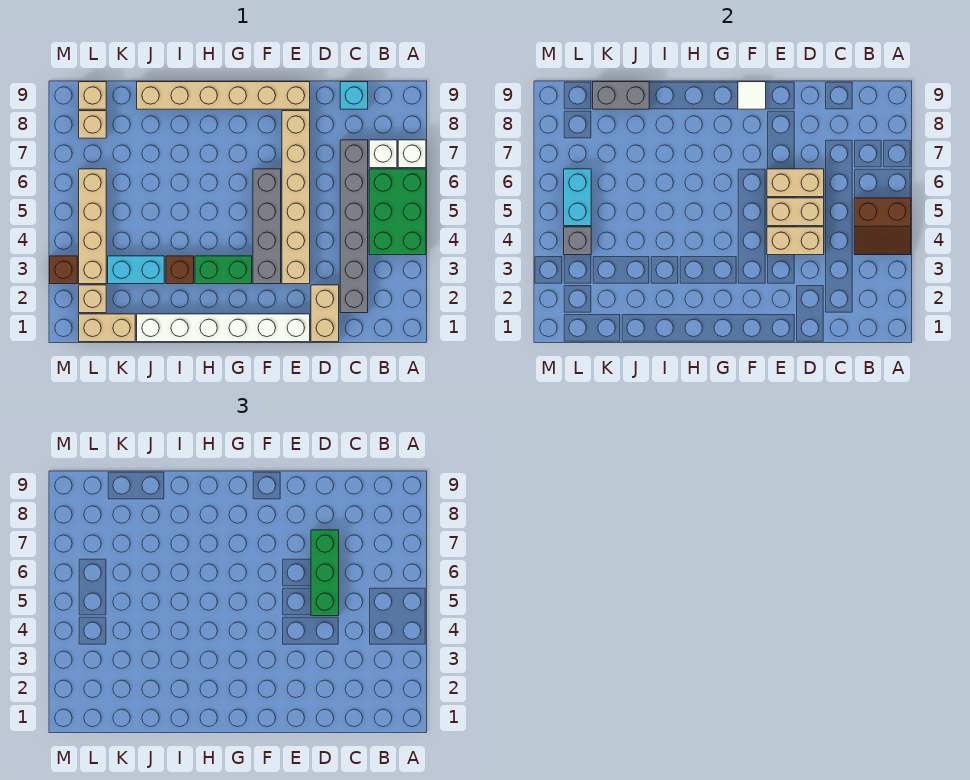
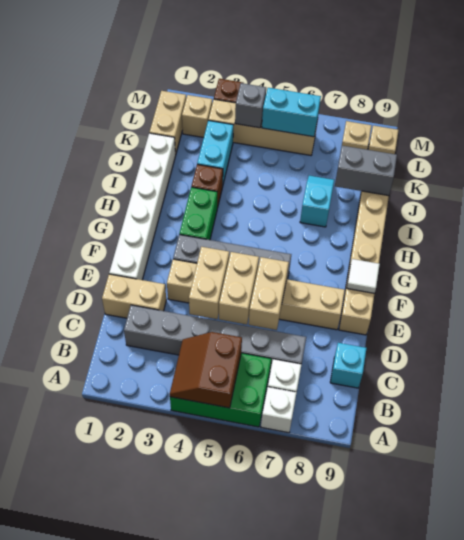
green 1x3 brick [311,530,339,616] -> none
none -> cyan 1x2 slope [300,175,334,227]
grey 1x2 brick [593,82,649,109] -> grey 1x2 brick turned to [335,146,397,196]

